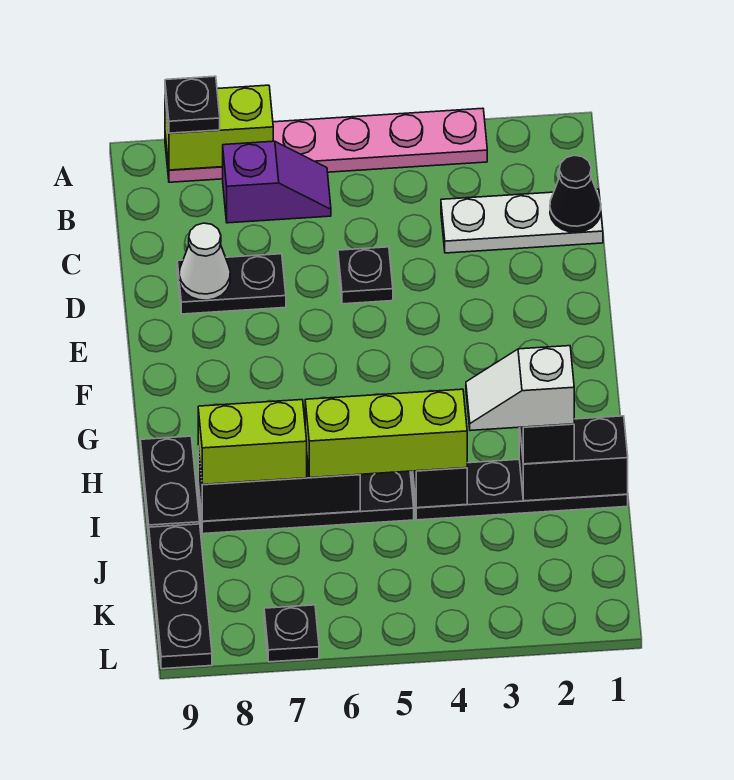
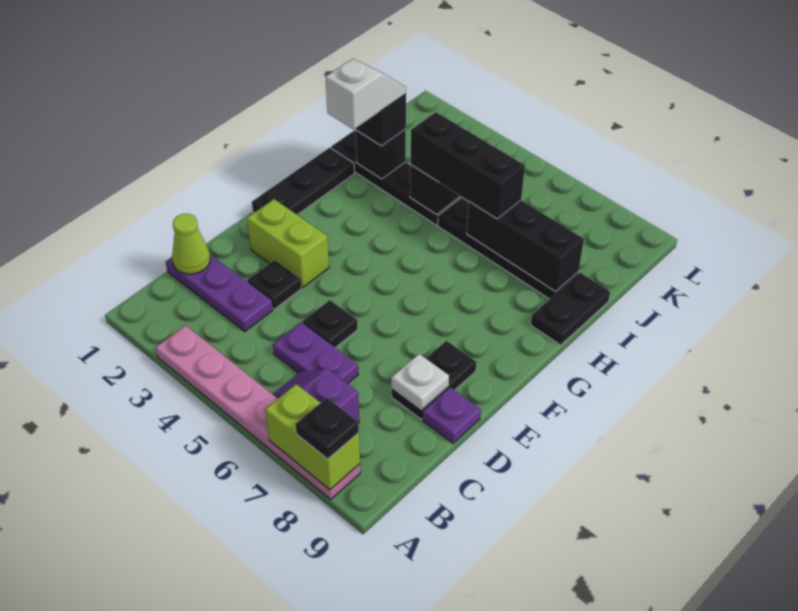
white 1x3 plate [441,189,603,253] -> purple 1x3 plate [166,255,273,331]
black 1x1 cone [550,155,601,232] -> lime 1x1 cone [172,214,210,274]
none -> purple 1x2 plate [273,323,358,384]
black 1x2 plate [177,254,286,314] -> black 1x2 plate turned to [392,341,476,419]
white 1x1 cone [179,223,230,300] -> white 1x1 plate [391,354,449,409]
none -> purple 1x1 plate [423,387,481,443]
black 1x2 brick [519,416,628,501] -> black 1x1 brick [356,129,406,179]
white 1x2 slope [466,346,574,431] -> white 1x2 slope turned to [326,59,406,130]
lime 1x3 brick [305,389,467,478] -> black 1x3 brick [411,112,525,219]
lime 1x2 brick [198,400,307,484] -> lime 1x2 brick moved to [247,199,329,287]
black 1x3 plate [149,524,212,669] -> black 1x3 plate moved to [252,148,355,215]
black 1x1 plate [264,605,319,662] -> black 1x1 plate moved to [247,260,301,309]

